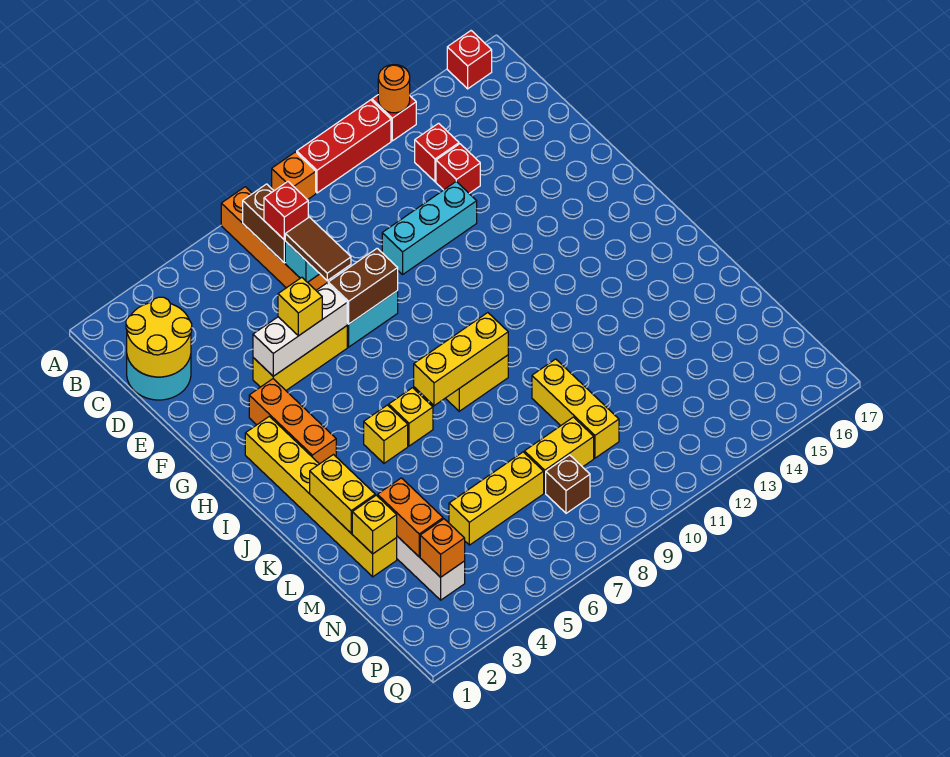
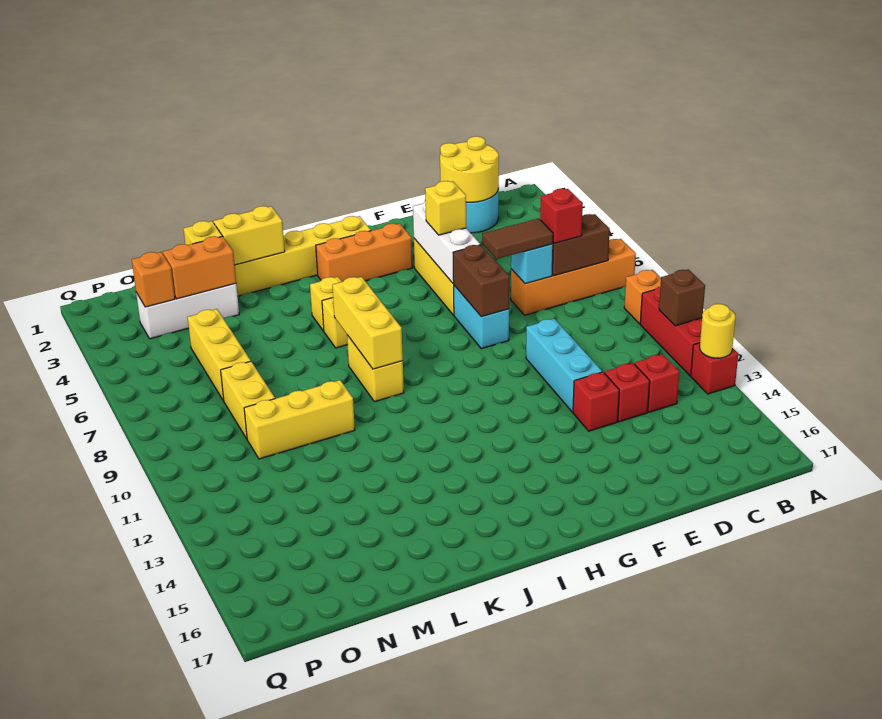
orange 1x1 round brick [378,65,410,113] -> yellow 1x1 round brick [700,304,735,358]
red 1x1 brick [447,31,492,89] -> red 1x1 brick moved to [573,372,619,431]
brown 1x1 brick [546,455,590,513] -> brown 1x1 brick moved to [659,269,705,326]

